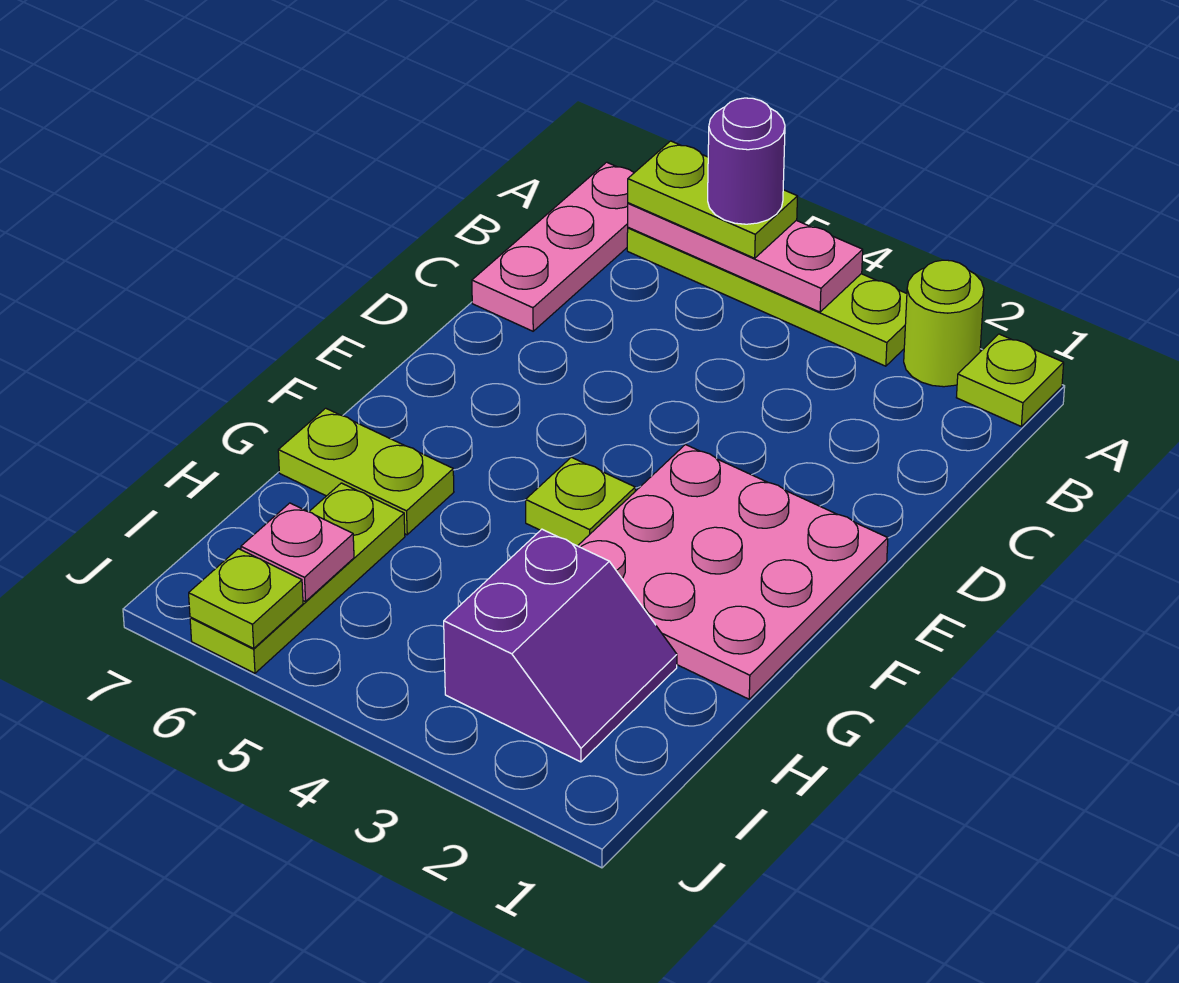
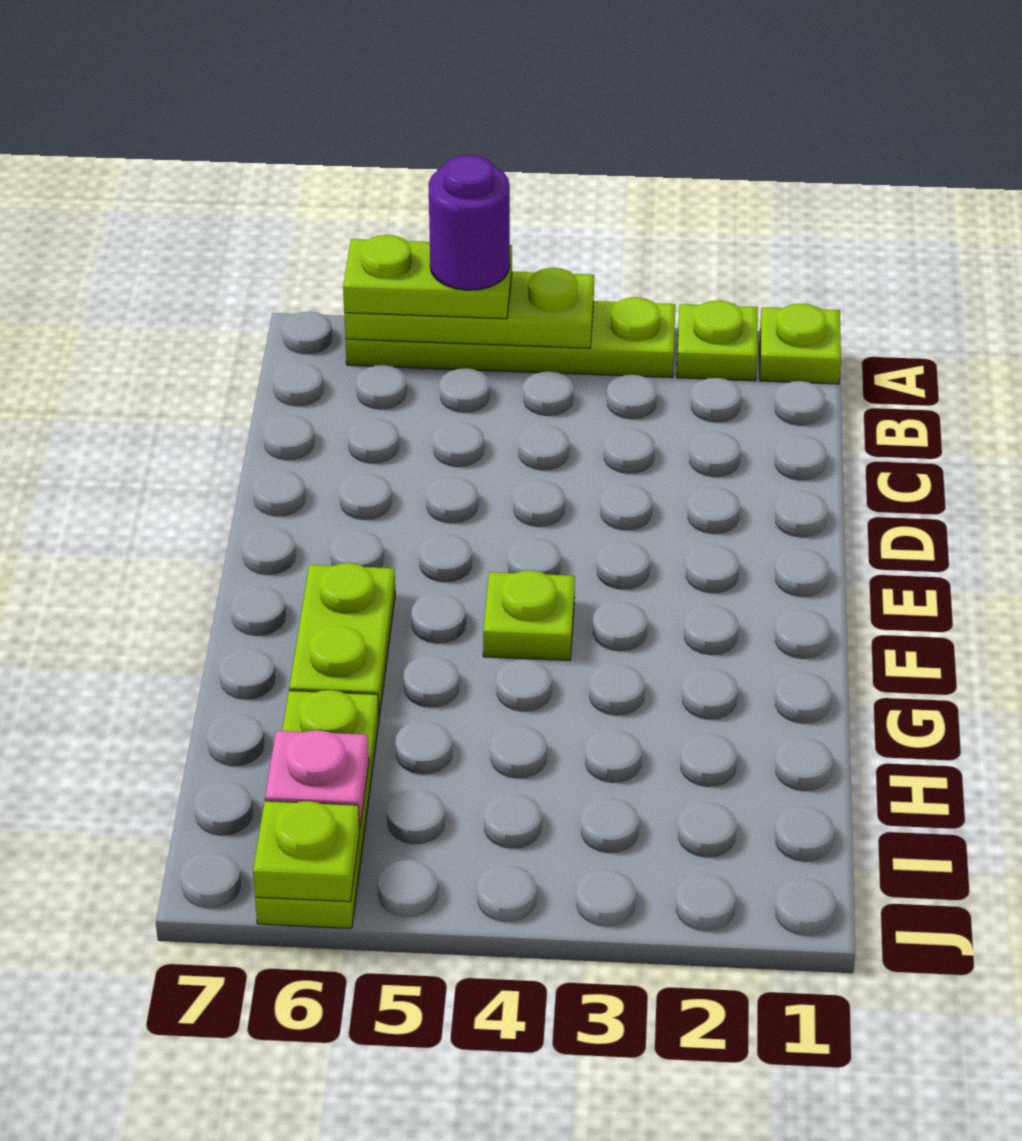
lime 1x1 round brick [904,260,984,387] -> lime 1x1 plate [677,300,758,381]
pink 1x3 plate [628,203,863,312] -> lime 1x3 plate [344,268,594,348]
pink 1x3 plate [472,162,634,331] -> none
pink 3x3 plate [578,445,888,699] -> none
lime 1x2 plate [278,408,454,535] -> lime 1x2 plate turned to [289,563,395,716]
purple 2x2 slope [444,529,677,762] -> none

